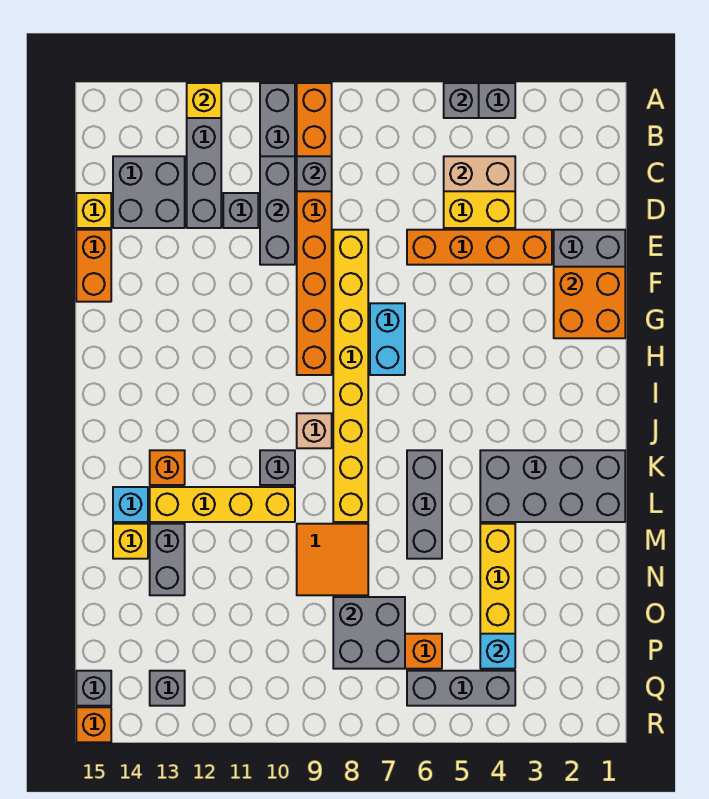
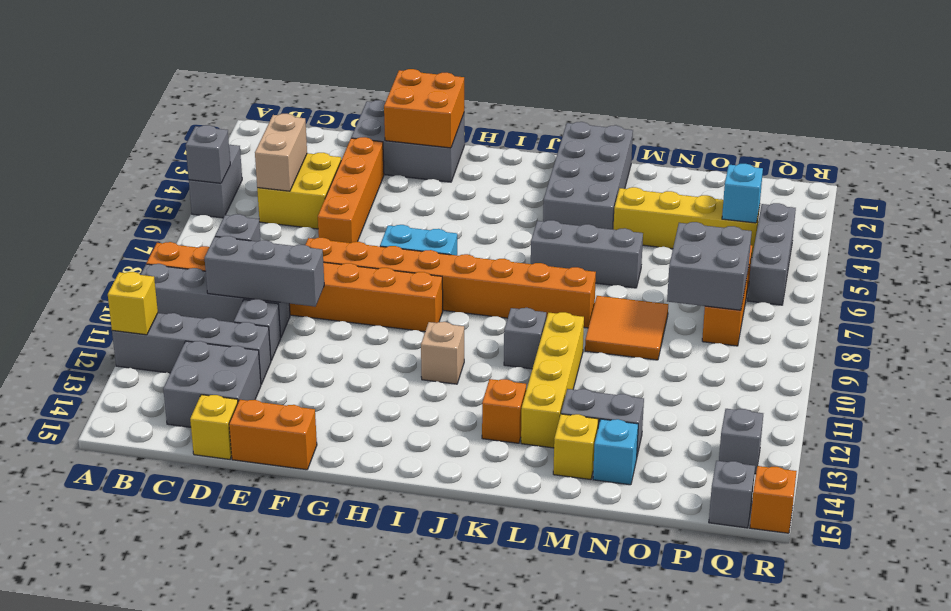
yellow 1x8 brick [333,230,368,522] -> orange 1x8 brick [306,238,596,328]
tan 1x1 brick [297,413,332,448] -> tan 1x1 brick moved to [421,322,464,384]
cyan 1x1 brick [113,487,148,522] -> cyan 1x1 brick moved to [593,419,638,485]

